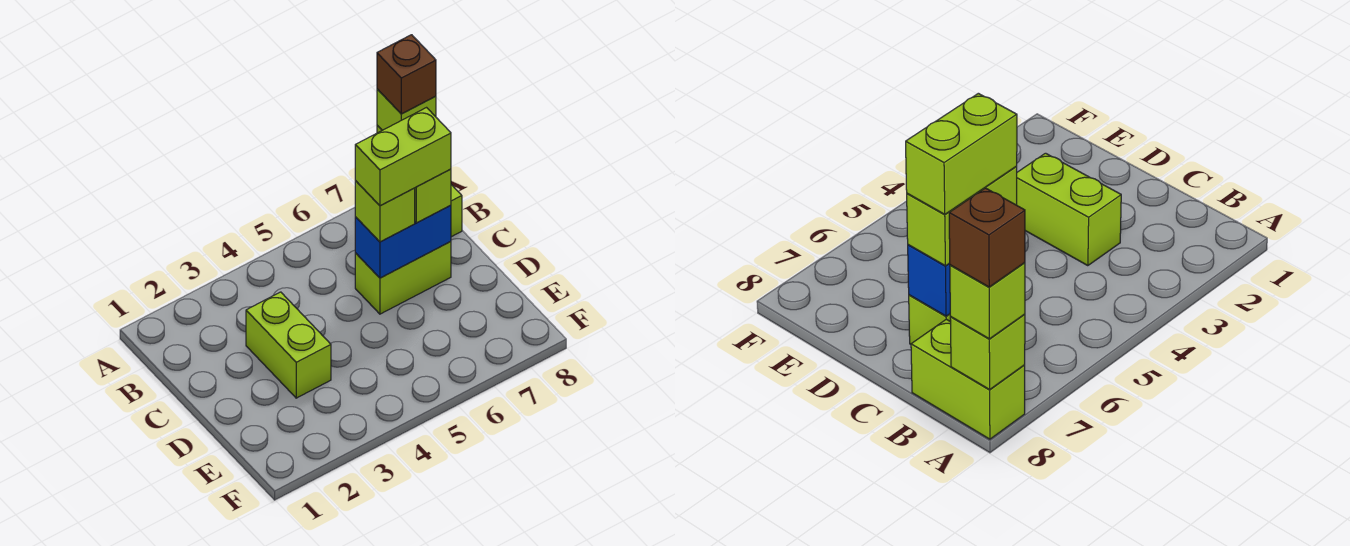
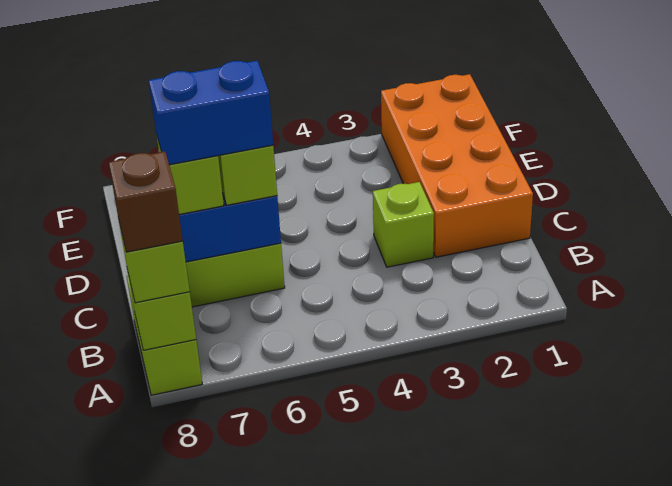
none -> orange 2x4 brick [381,74,533,257]
lime 1x2 brick [246,292,331,398] -> lime 1x1 brick [373,182,434,267]
lime 1x2 brick [355,108,451,206] -> blue 1x2 brick [149,61,273,165]

